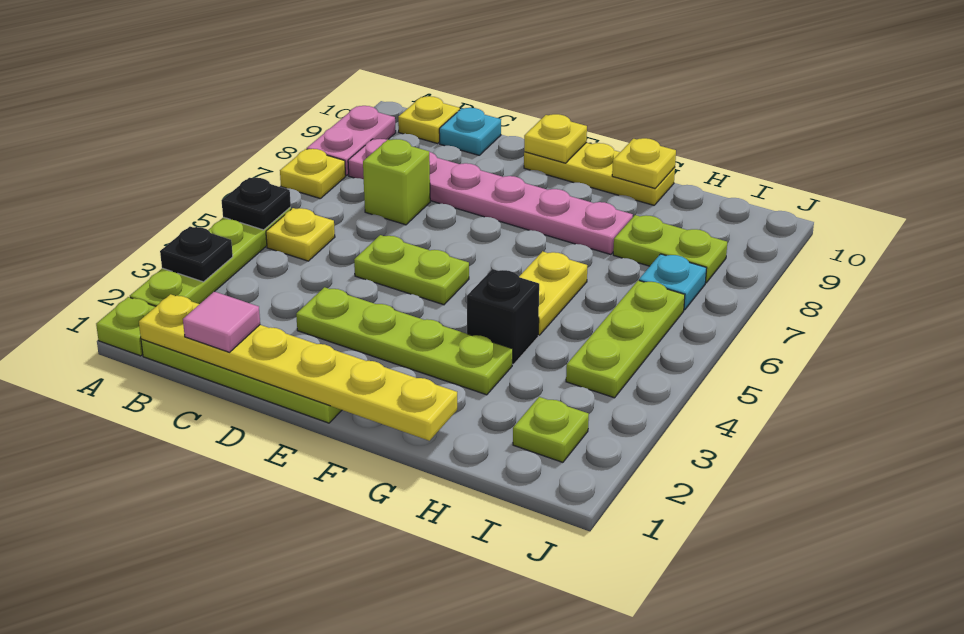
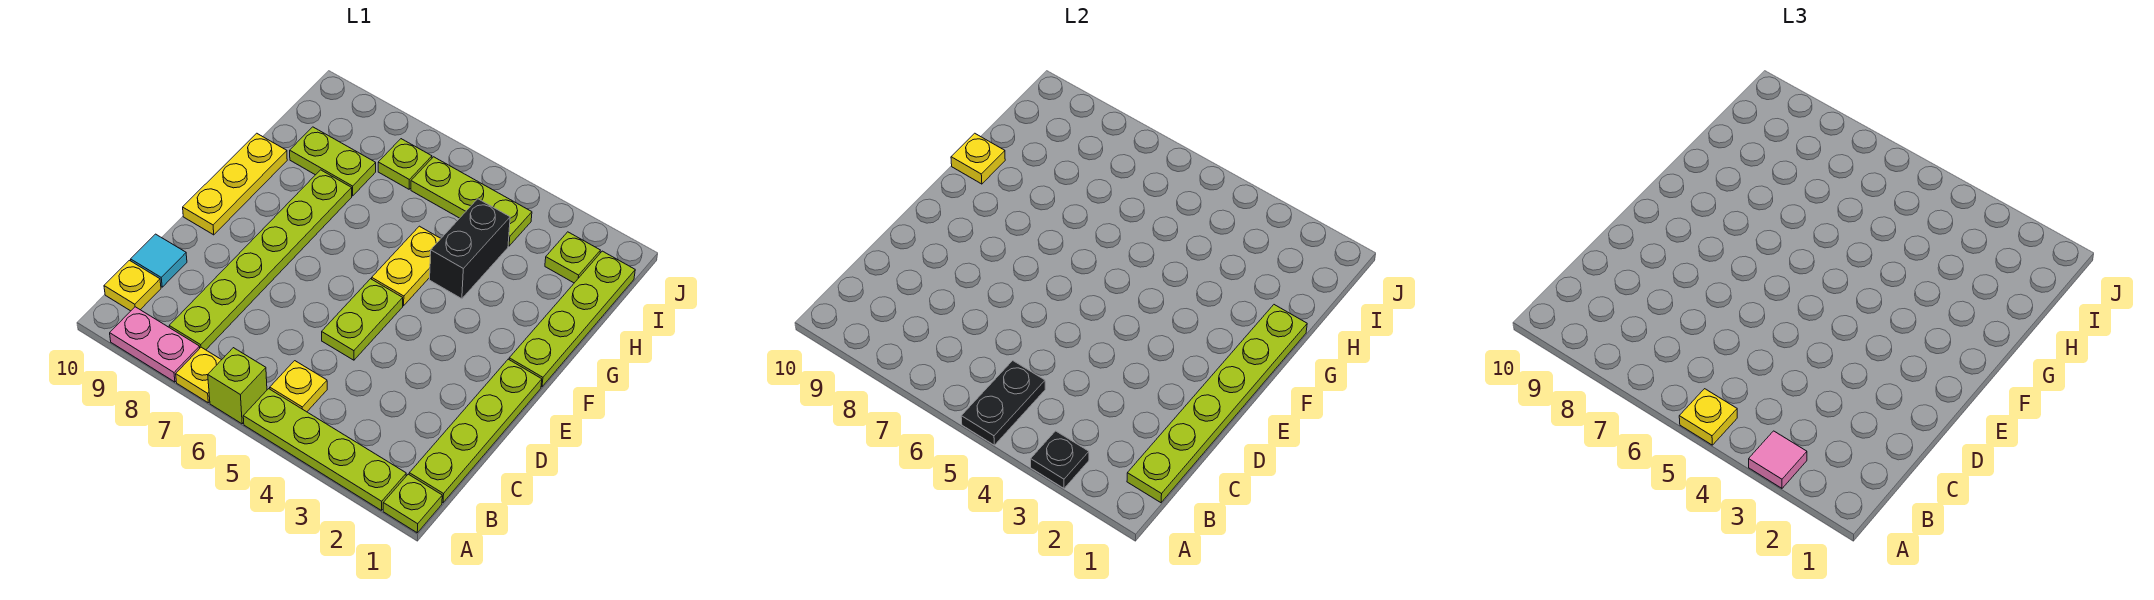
black 1x1 plate [222,178,291,230] -> black 1x2 plate [961,361,1045,445]
yellow 1x6 plate [139,294,457,441] -> lime 1x6 plate [1127,305,1307,503]
pink 1x6 plate [348,139,633,255] -> lime 1x6 plate [169,170,352,350]
pink 1x1 tile [183,292,260,352] -> pink 1x1 tile moved to [1749,431,1807,488]
lime 1x1 brick [363,139,430,225] -> lime 1x1 brick moved to [208,348,267,424]
cyan 1x1 plate [439,108,501,155] -> cyan 1x1 tile [131,234,187,287]
lime 1x4 plate [296,287,513,395] -> lime 1x4 plate moved to [509,251,635,387]
yellow 1x1 plate [524,114,587,163] -> yellow 1x1 plate moved to [1679,389,1737,445]
black 1x1 brick [467,269,539,364] -> black 1x2 brick [430,199,510,299]
yellow 1x2 plate [519,251,587,335] -> yellow 1x2 plate turned to [372,226,441,306]
lime 1x2 plate [613,215,727,283] -> lime 1x2 plate turned to [290,127,376,196]
cyan 1x1 plate [639,254,707,310] -> lime 1x1 plate [378,139,432,189]

